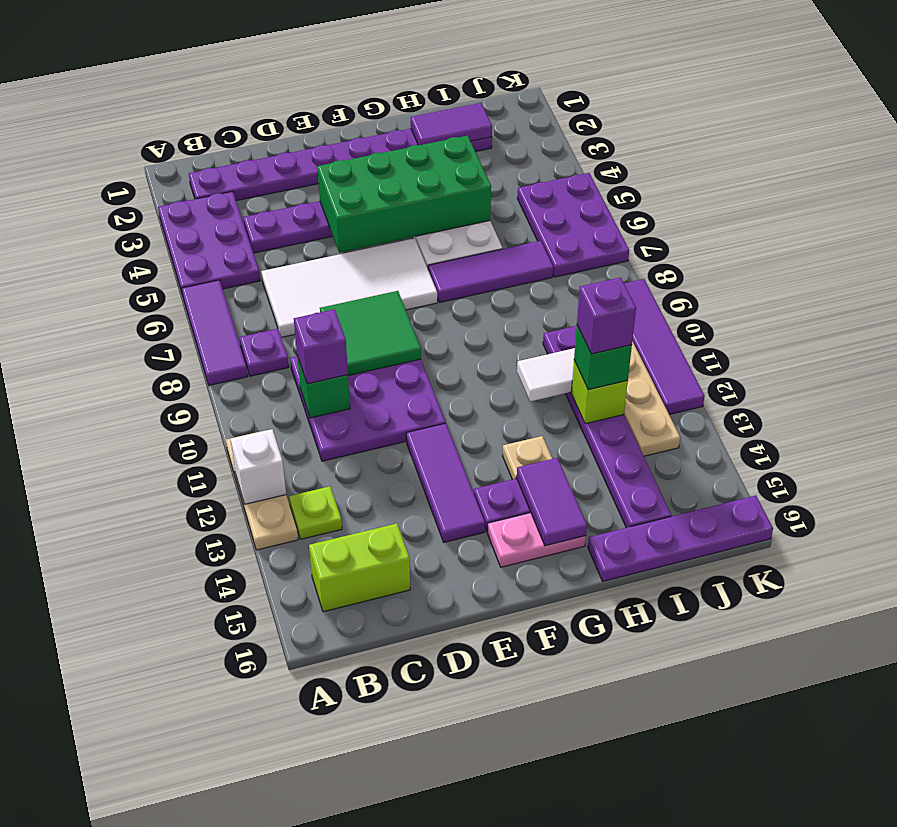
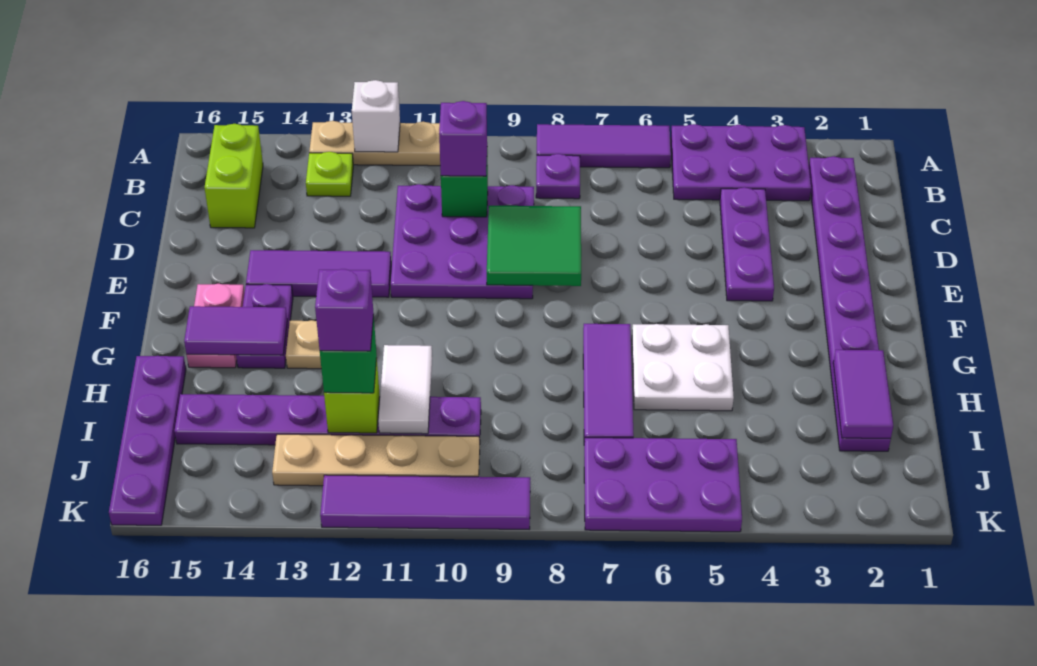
white 2x4 tile [261,238,437,337] -> none
green 2x4 brick [317,136,491,253] -> none

